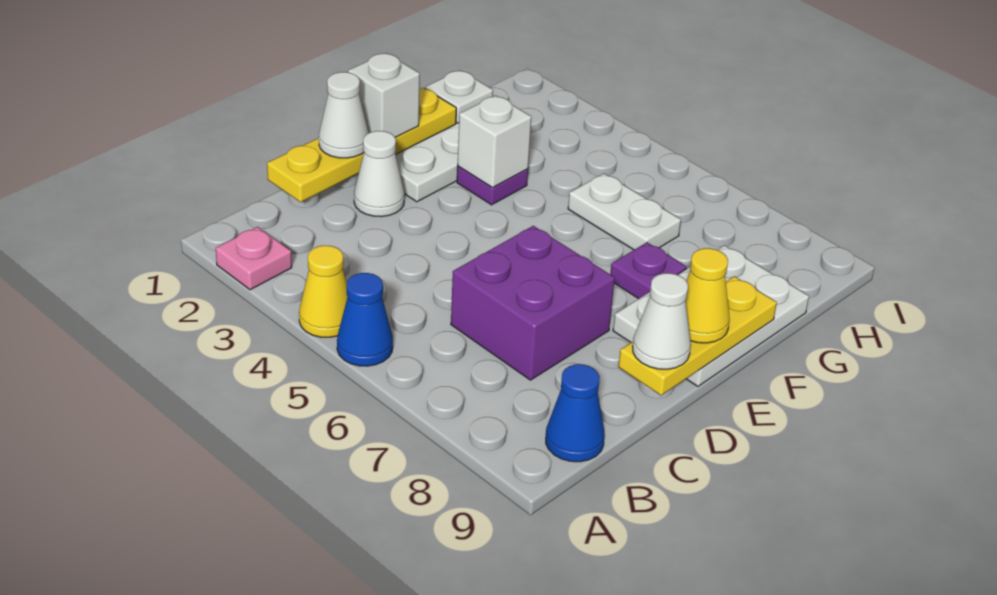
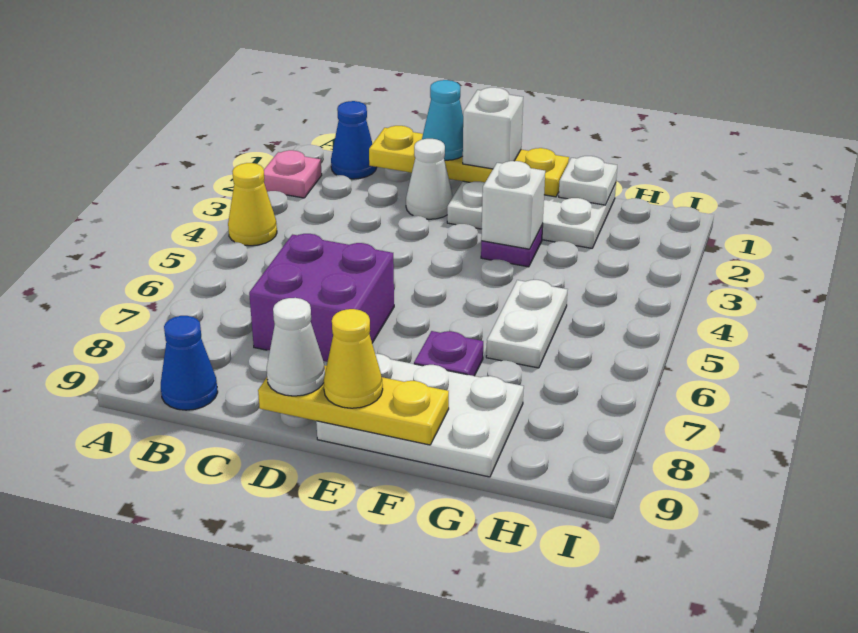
blue 1x1 cone [337,273,393,366] -> blue 1x1 cone moved to [331,101,377,179]
white 1x1 cone [319,72,369,158] -> cyan 1x1 cone [422,80,463,160]

